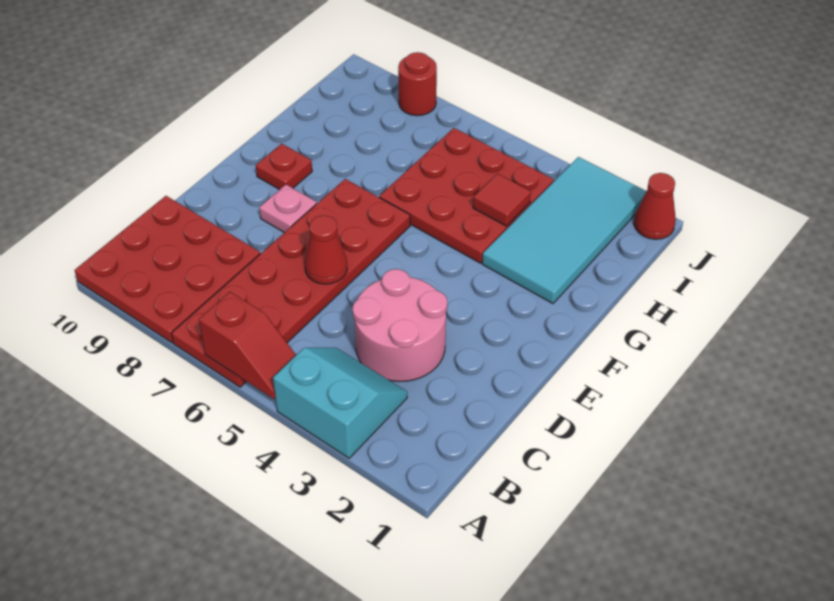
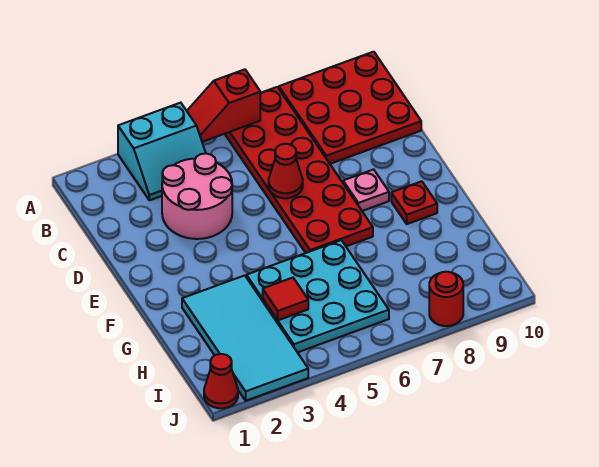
red 3x3 plate [379,128,554,263] -> cyan 3x3 plate [246,240,389,352]

